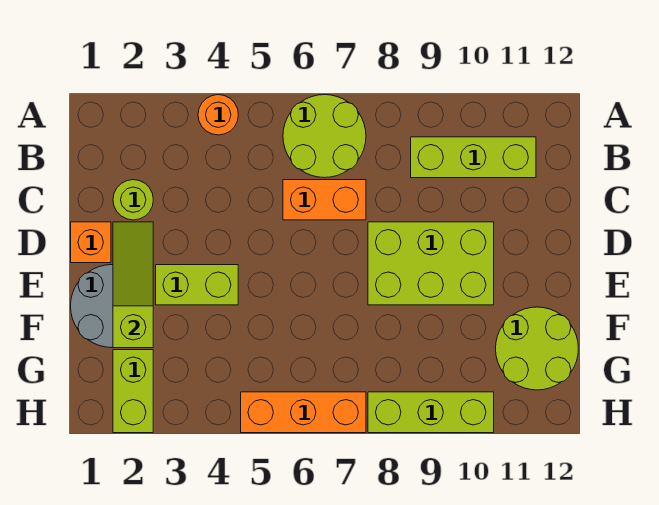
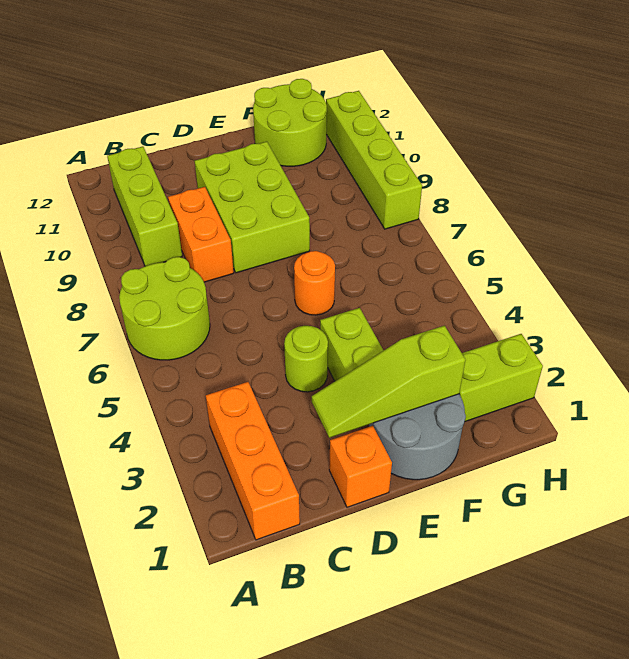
orange 1x1 round brick [198,95,238,135] -> orange 1x1 round brick moved to [294,251,335,315]
lime 1x1 round brick [113,180,153,220] -> lime 1x1 round brick moved to [284,326,328,392]
orange 1x2 brick [283,180,366,220] -> orange 1x2 brick moved to [168,187,234,282]
orange 1x3 brick [241,392,366,433] -> orange 1x3 brick moved to [206,382,300,540]
lime 1x3 brick [368,392,494,433] -> lime 1x4 brick [326,91,422,229]

